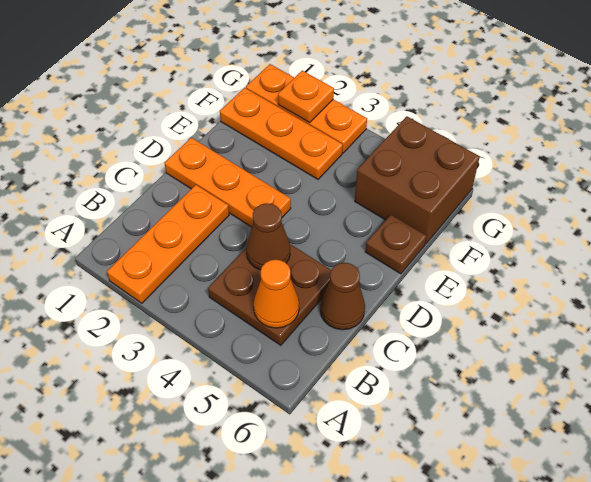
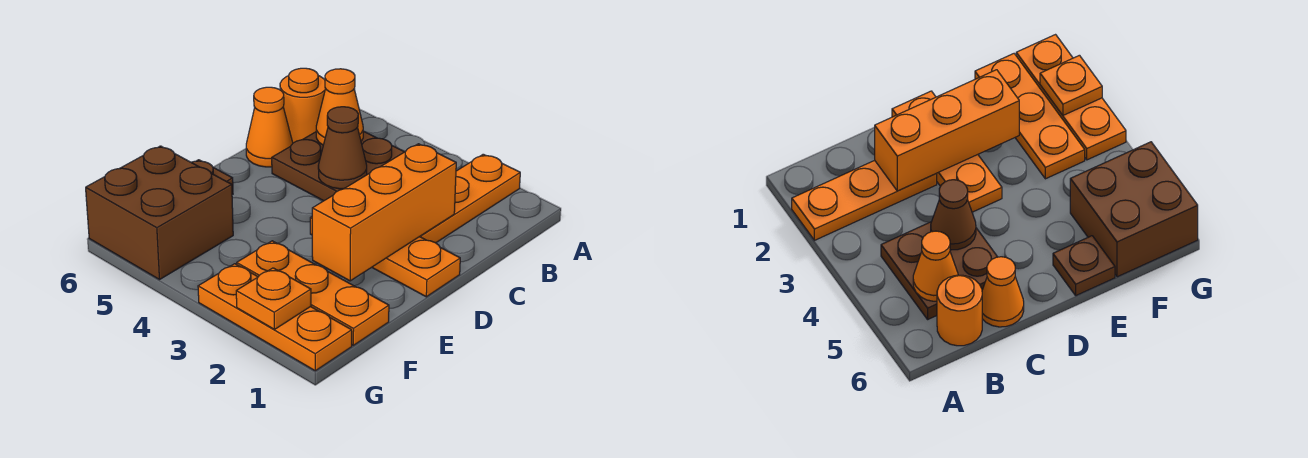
none -> orange 1x1 round brick [280,68,326,143]
none -> orange 1x3 brick [312,144,456,281]
brown 1x1 cone [320,263,365,330] -> orange 1x1 cone [246,87,293,167]

